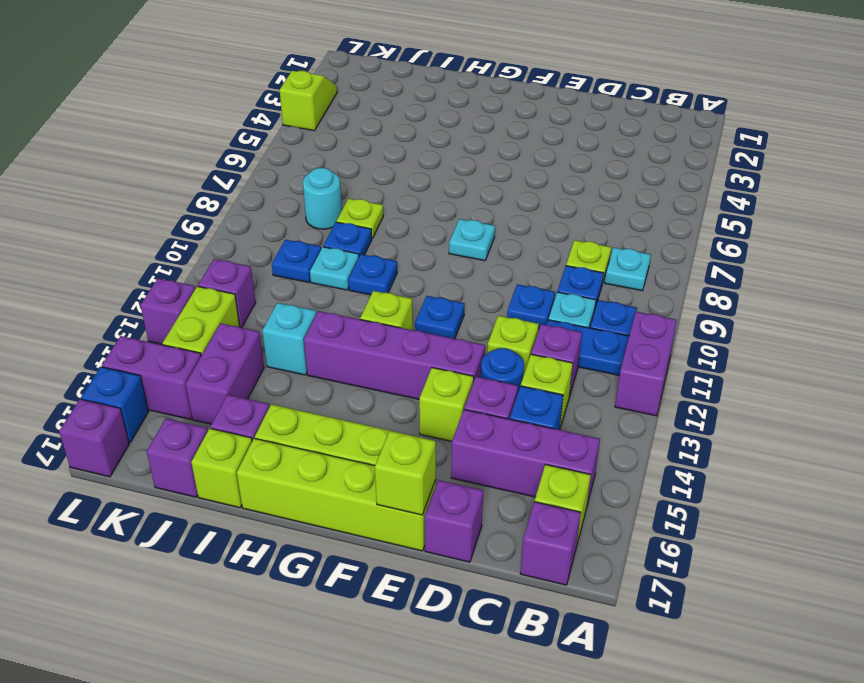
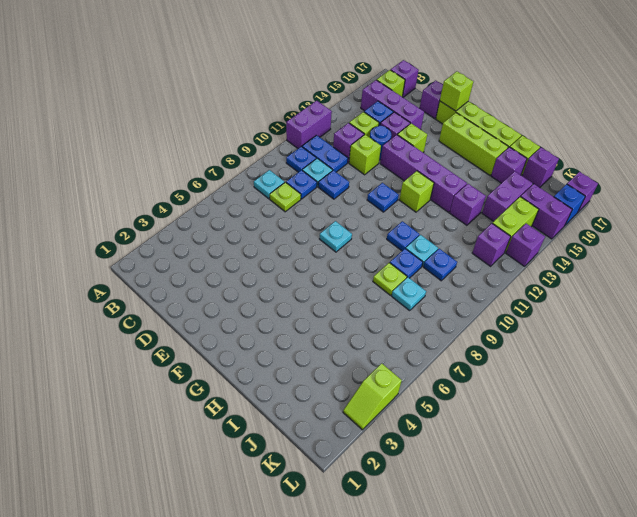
cyan 1x1 brick [262,303,316,375] -> purple 1x1 brick [450,184,486,225]
cyan 1x1 round brick [303,168,342,229] -> cyan 1x1 plate [392,277,426,311]

